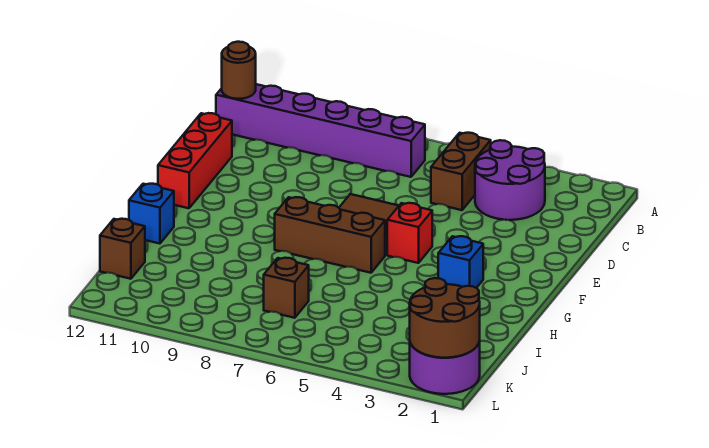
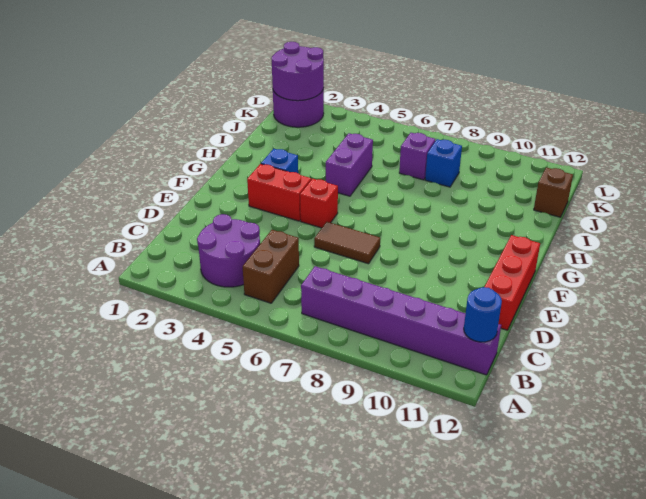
brown 1x1 round brick [222,42,256,99] -> blue 1x1 round brick [464,287,502,342]
none -> red 1x2 brick [247,164,311,221]
brown 1x3 brick [275,197,385,273] -> none
none -> purple 1x2 brick [326,133,373,196]
blue 1x1 brick [129,184,174,244] -> blue 1x1 brick moved to [425,139,462,187]
brown 1x1 brick [264,258,309,318] -> purple 1x1 brick [399,133,435,180]
brown 2x2 round brick [410,278,480,358] -> purple 2x2 round brick [271,42,324,101]

